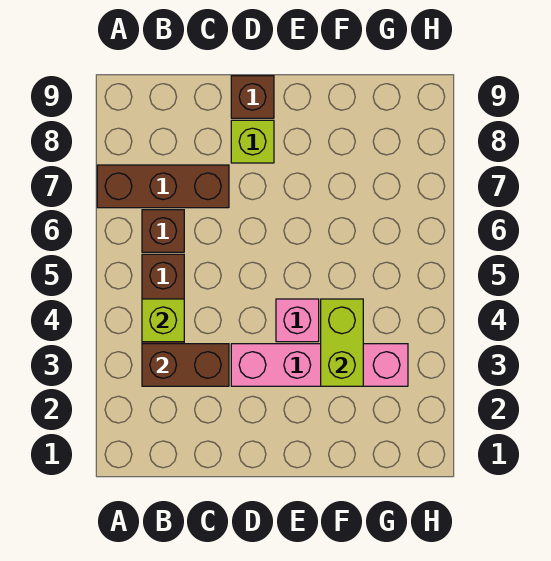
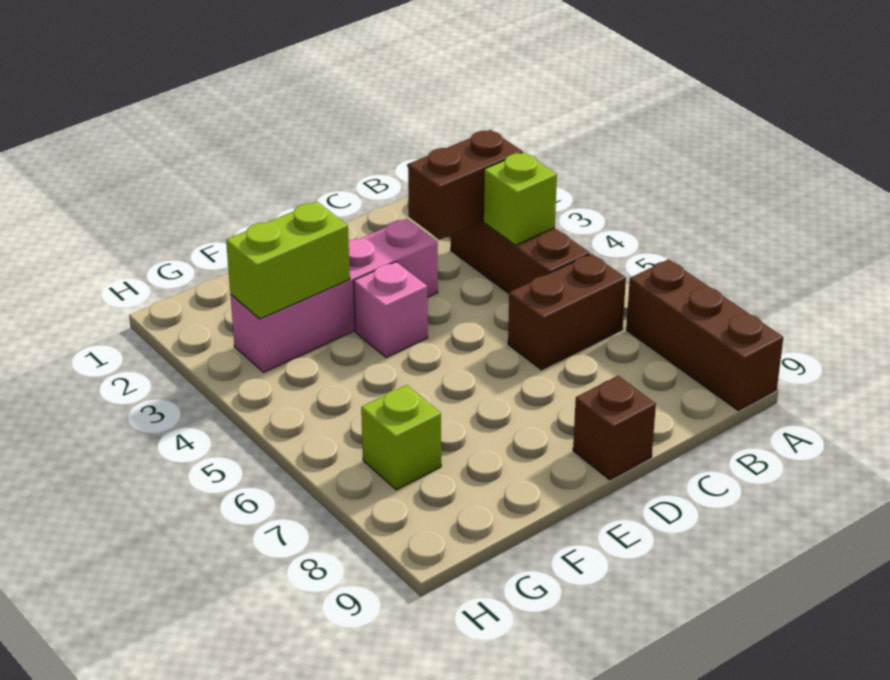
brown 1x3 brick [97,165,229,208] -> brown 1x3 brick turned to [626,260,783,410]
brown 1x1 brick [142,210,184,252] -> brown 1x2 brick [508,254,626,370]
lime 1x1 brick [231,120,274,163] -> lime 1x1 brick moved to [361,385,441,490]
lime 1x2 brick [321,299,363,386] -> lime 1x2 brick turned to [226,202,350,319]

